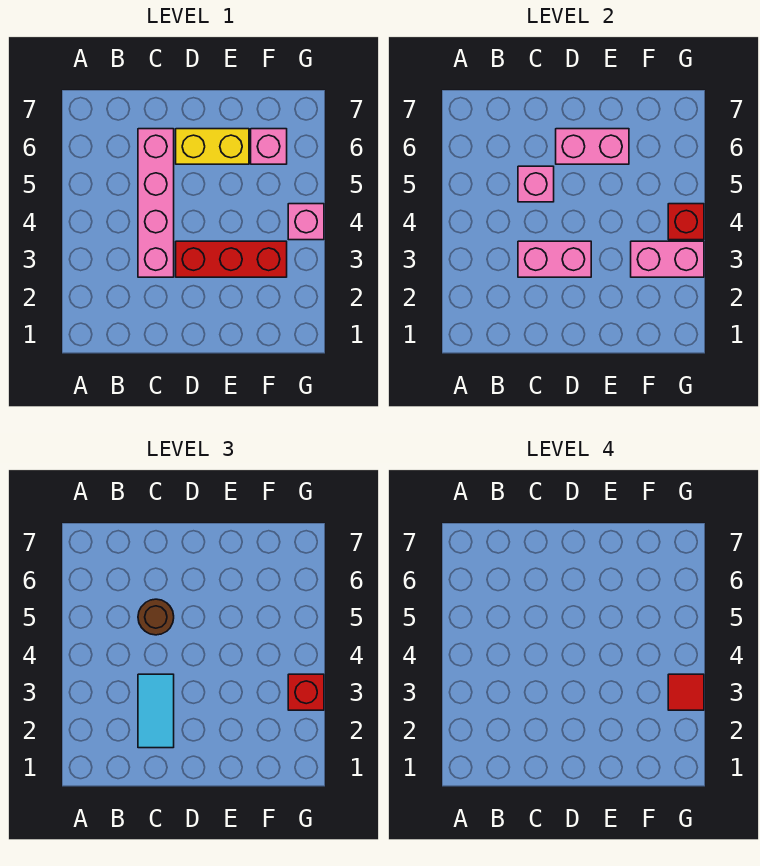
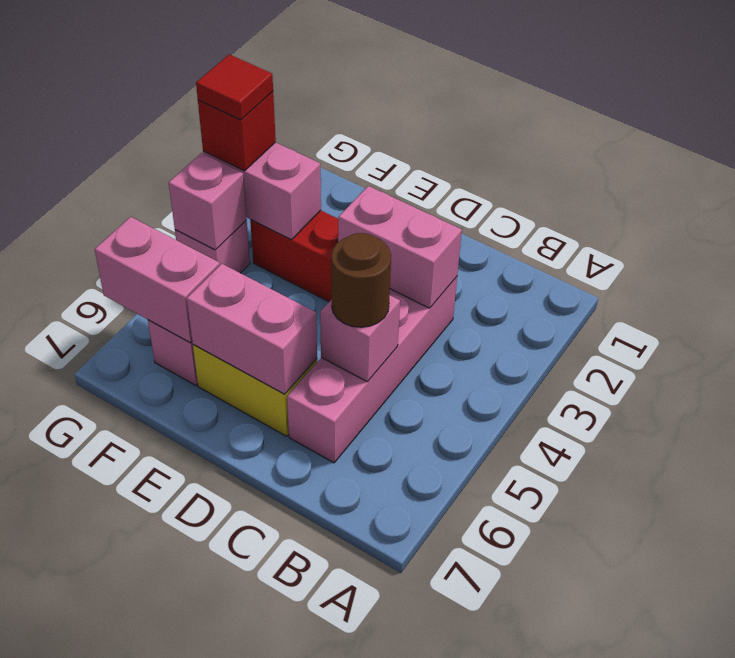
cyan 1x2 tile [138,674,174,748] -> none
none -> pink 1x2 brick [95,217,220,343]
red 1x1 brick [668,204,704,240] -> pink 1x1 brick [169,153,247,250]

